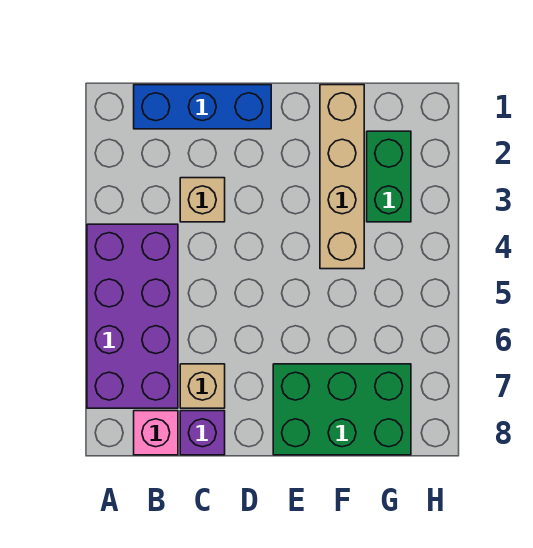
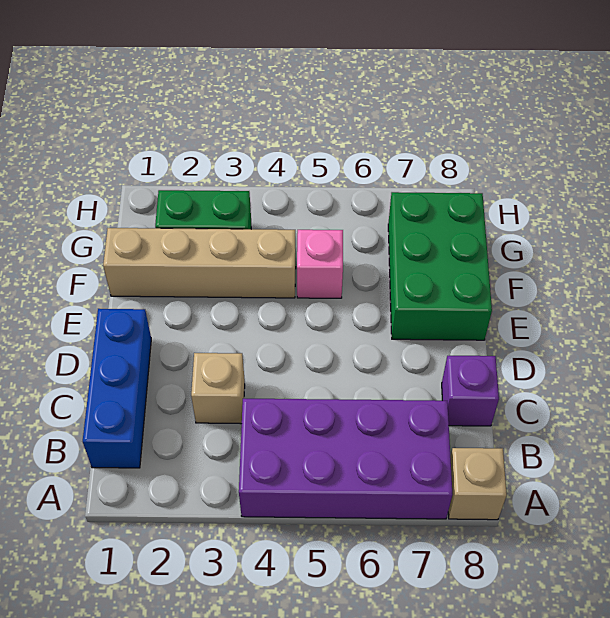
pink 1x1 brick [134,411,178,455] -> pink 1x1 brick moved to [297,230,343,298]
tan 1x1 brick [180,364,225,408] -> tan 1x1 brick moved to [448,448,507,520]

